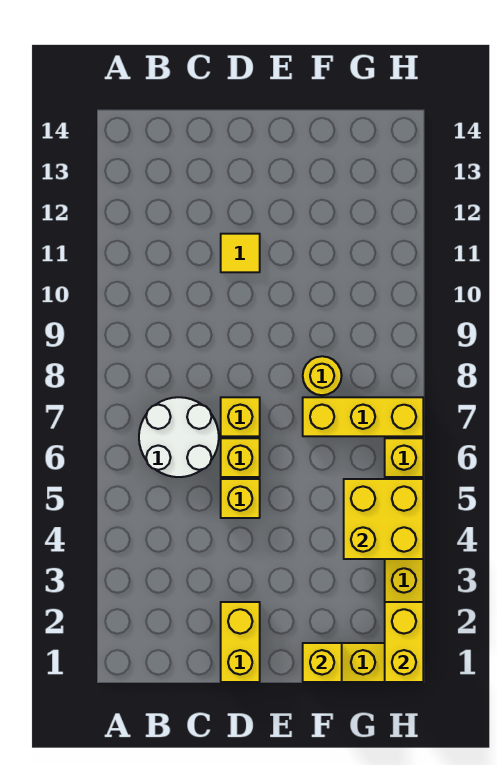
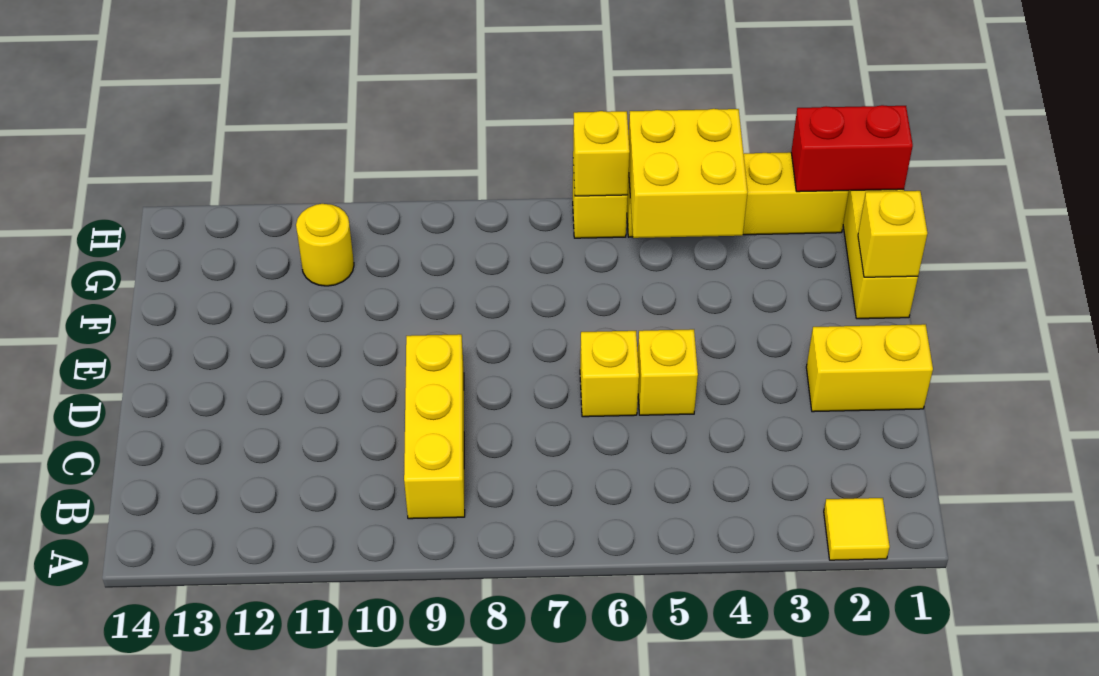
white 2x2 round brick [139,397,219,477] -> none
yellow 1x1 brick [221,397,260,436] -> yellow 1x1 brick moved to [573,111,630,196]
yellow 1x1 tile [221,234,260,272] -> yellow 1x1 tile moved to [824,498,890,560]
yellow 1x3 brick [303,397,423,436] -> yellow 1x3 brick moved to [404,334,465,519]
yellow 1x1 round brick [303,356,342,395] -> yellow 1x1 round brick moved to [296,204,354,286]
yellow 1x2 brick [385,602,423,682] -> red 1x2 brick [791,105,913,192]

